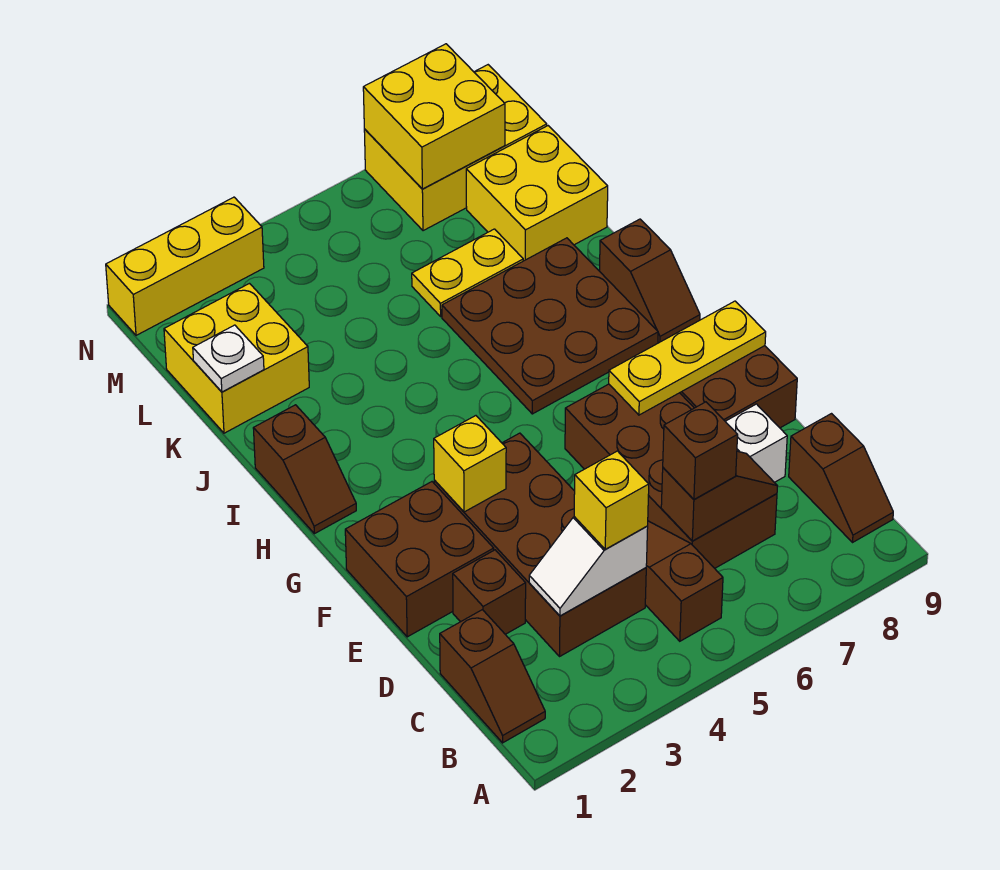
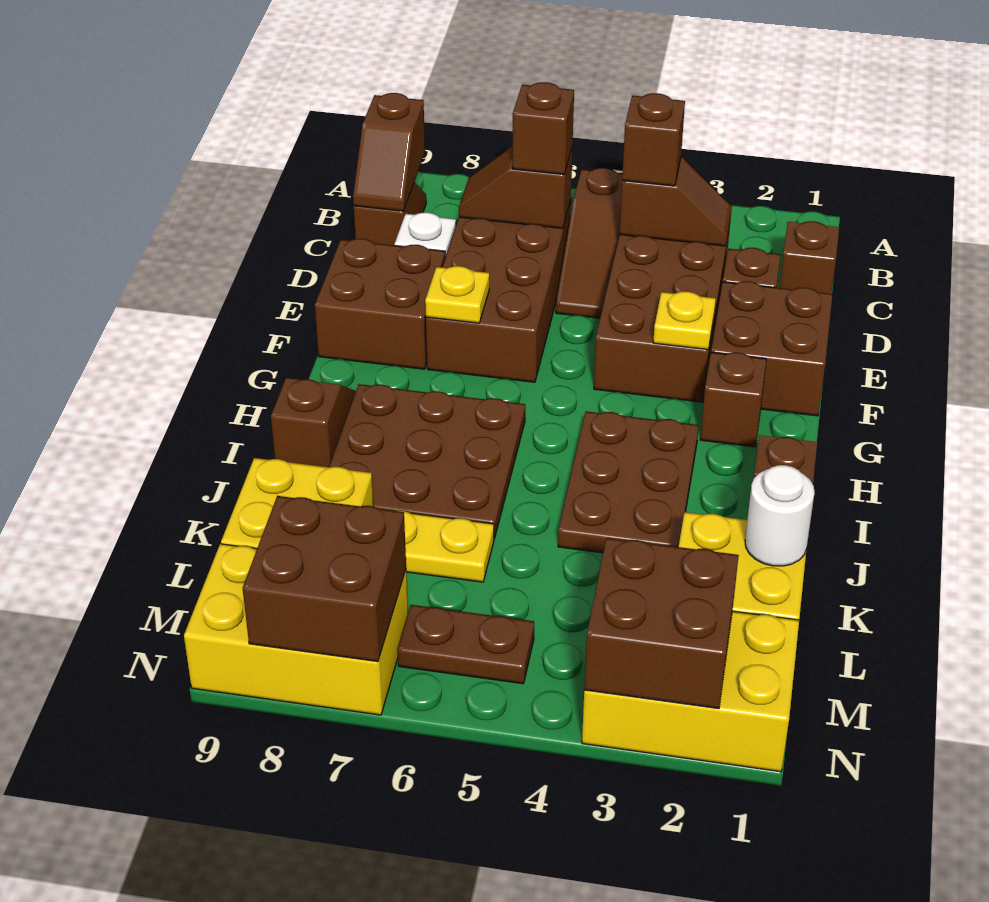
none -> brown 1x2 slope [353,93,425,211]
white 1x2 slope [529,517,648,616] -> brown 1x2 slope [619,157,732,246]
yellow 1x1 brick [574,451,649,549] -> brown 1x1 brick [622,93,685,186]
yellow 1x1 brick [434,416,506,512] -> yellow 1x1 plate [653,291,716,350]
yellow 1x3 plate [609,301,766,415] -> yellow 1x1 plate [425,266,489,323]
none -> brown 1x1 brick [700,352,766,447]
none -> brown 2x3 plate [558,411,699,553]
white 1x1 plate [193,325,264,392] -> white 1x1 round brick [745,465,815,566]
none -> brown 2x2 brick [584,538,739,709]
none -> brown 1x2 plate [398,605,534,684]
yellow 2x2 brick [363,44,505,189] -> brown 2x2 brick [243,496,406,662]
yellow 1x3 brick [106,197,264,335] -> yellow 2x3 brick [582,611,799,772]

